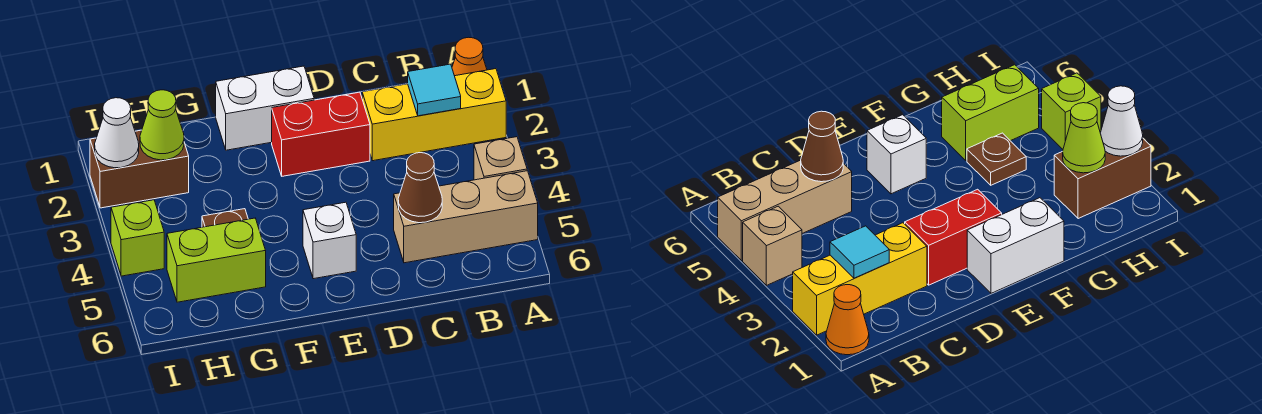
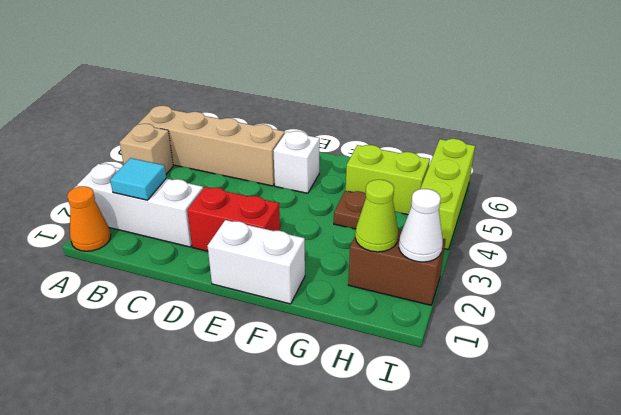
yellow 1x3 brick [362,69,506,161] -> white 1x3 brick [77,164,203,247]
tan 1x3 brick [394,171,538,263] -> tan 1x4 brick [138,106,285,186]
brown 1x1 cone [398,153,442,223] -> none
lime 1x1 brick [111,200,164,276] -> lime 1x3 brick [420,139,475,249]

